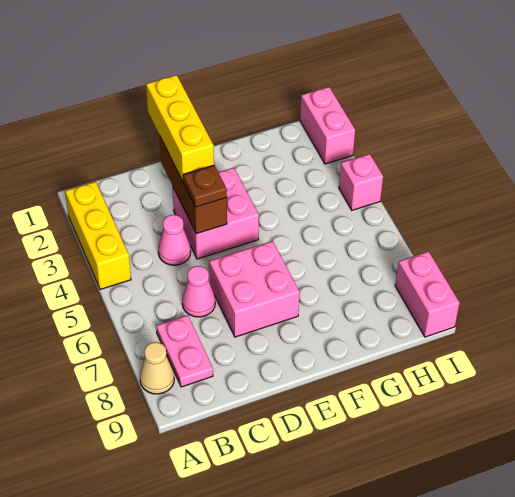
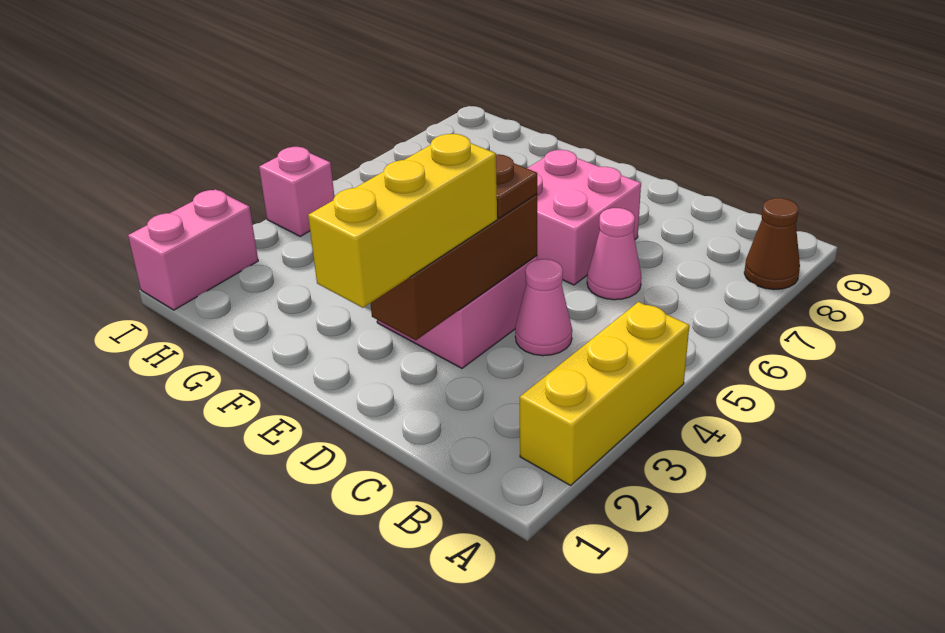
tan 1x1 cone [140,342,174,394] -> brown 1x1 cone [744,198,800,290]
pink 1x2 plate [156,315,213,387] -> none
pink 1x2 brick [395,251,459,337] -> none

